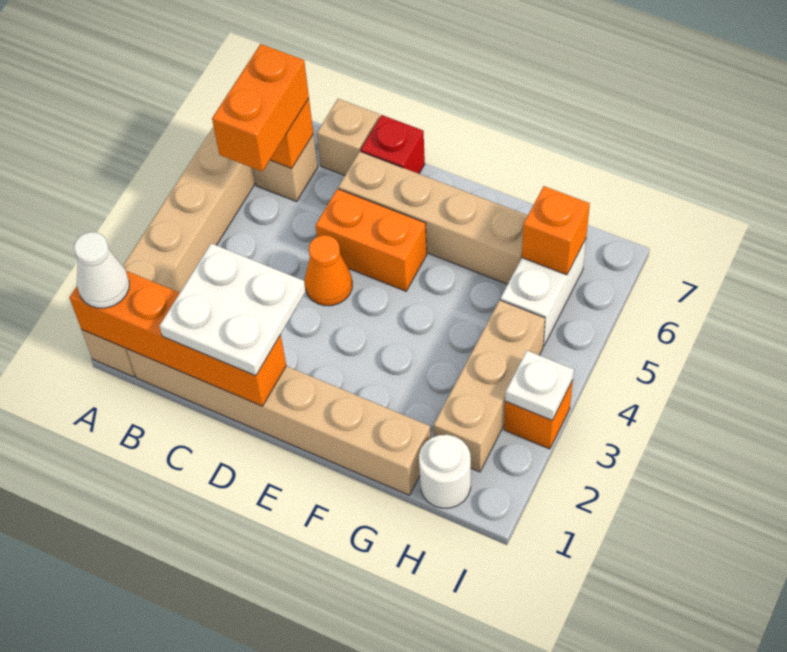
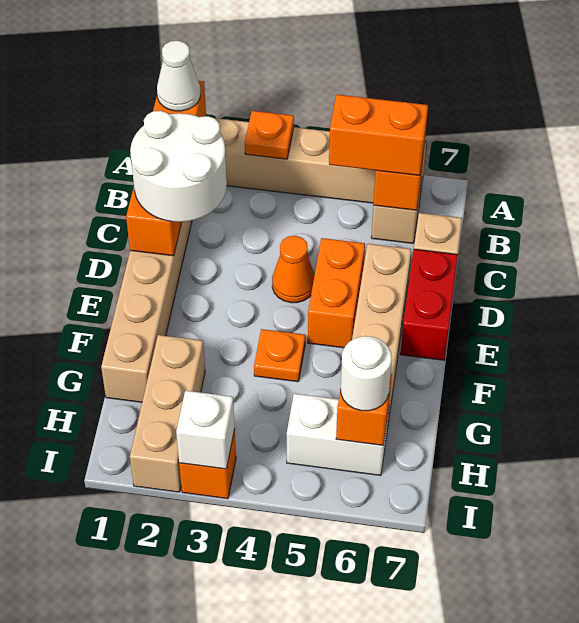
none -> orange 1x1 plate [245,111,294,159]
white 2x2 plate [159,243,306,376] -> white 2x2 round brick [130,111,227,222]
red 1x1 brick [361,115,425,174] -> red 1x2 brick [400,249,458,360]
none -> orange 1x1 plate [254,329,305,382]
white 1x1 round brick [419,435,471,508] -> white 1x1 round brick moved to [341,336,392,411]
tan 1x3 brick [434,300,545,472] -> tan 1x3 brick turned to [130,335,205,492]
white 1x1 plate [505,351,574,420] -> white 1x1 brick [176,391,235,469]

